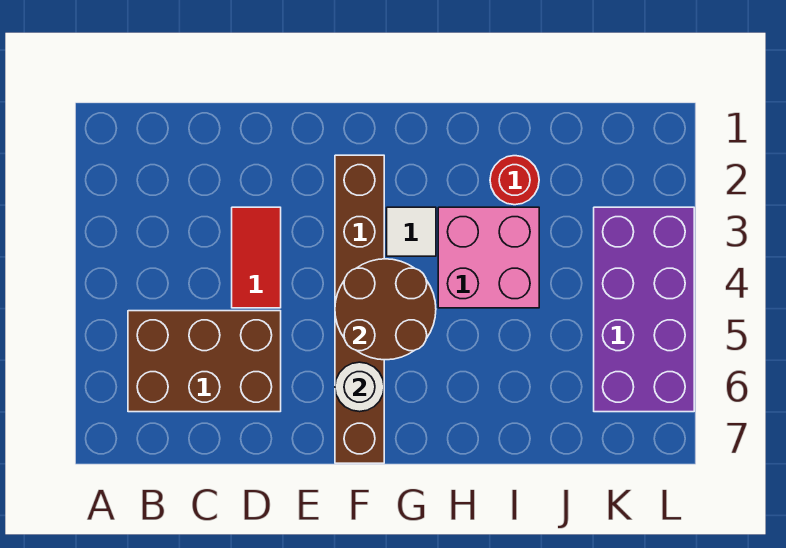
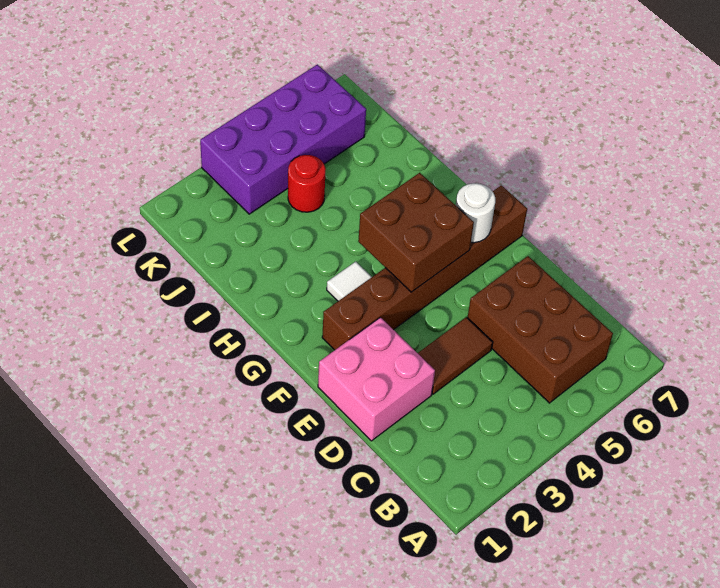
red 1x2 tile [232,207,281,308] -> brown 1x2 tile [418,317,493,394]
brown 2x2 round brick [335,259,436,360] -> brown 2x2 brick [358,173,474,292]
pink 2x2 brick [438,207,539,308] -> pink 2x2 brick moved to [318,317,435,441]
red 1x1 round brick [490,156,539,205] -> red 1x1 round brick moved to [288,155,326,212]

